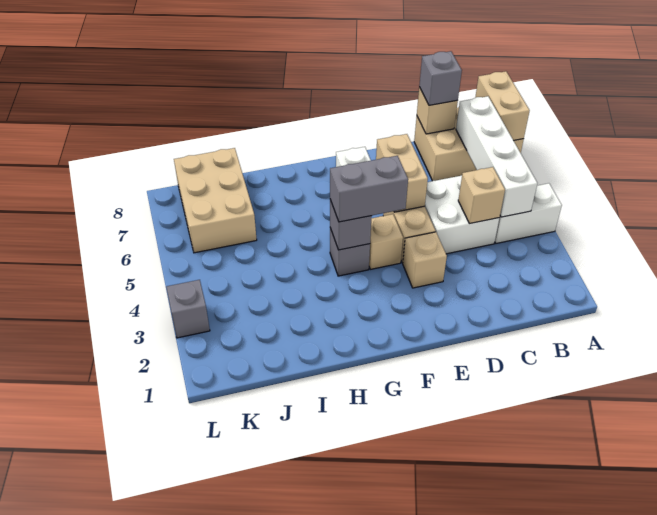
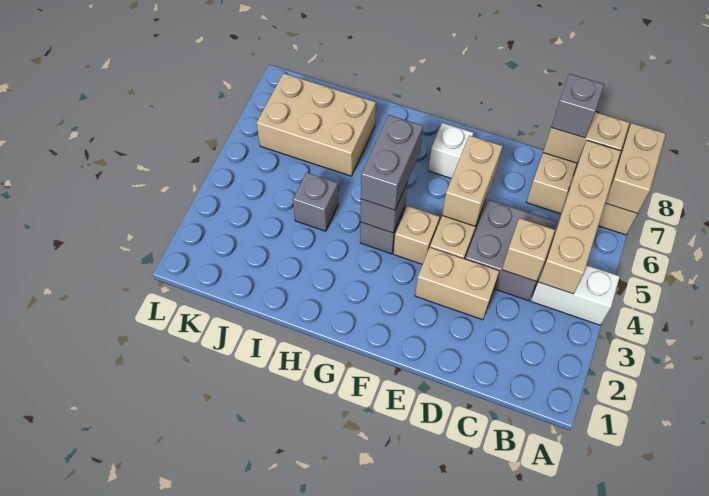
white 1x4 brick [456,96,537,217] -> tan 1x4 brick [539,140,621,294]
white 2x2 brick [425,176,499,254] -> grey 2x2 brick [465,200,556,301]
tan 1x1 brick [417,87,458,134] -> tan 1x2 brick [543,112,629,163]
tan 1x1 brick [403,232,447,288] -> tan 1x2 brick [415,248,499,320]
grey 1x2 brick [330,156,408,222] -> grey 1x2 brick turned to [361,115,423,210]
tan 2x3 brick [174,148,257,253] -> tan 2x3 brick turned to [256,73,376,176]
grey 1x1 brick [166,280,210,338] -> grey 1x1 brick moved to [293,172,338,231]

